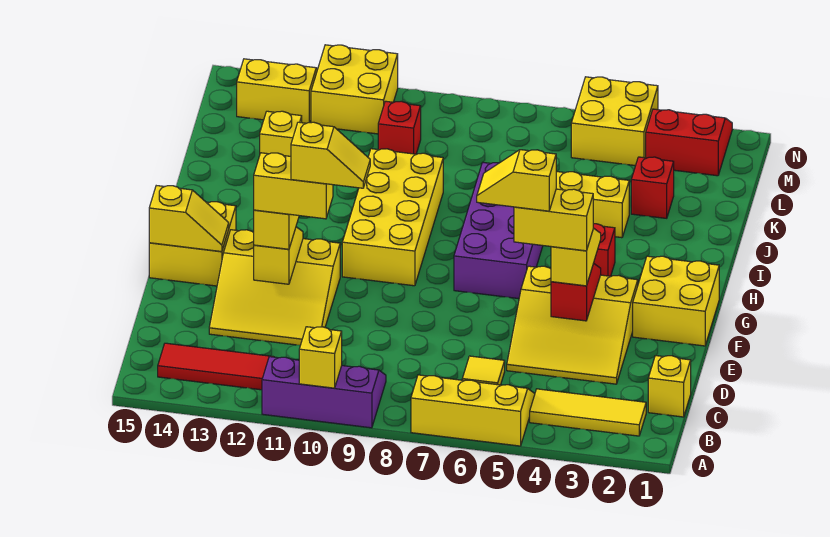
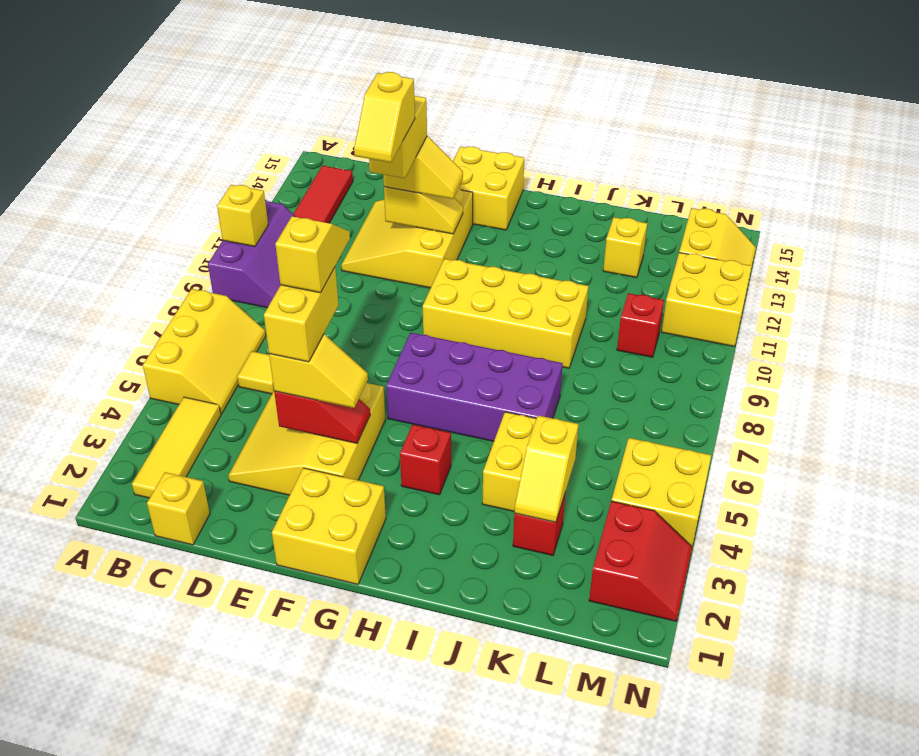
yellow 1x2 slope [149,186,229,252] -> yellow 1x2 slope moved to [514,415,579,522]

